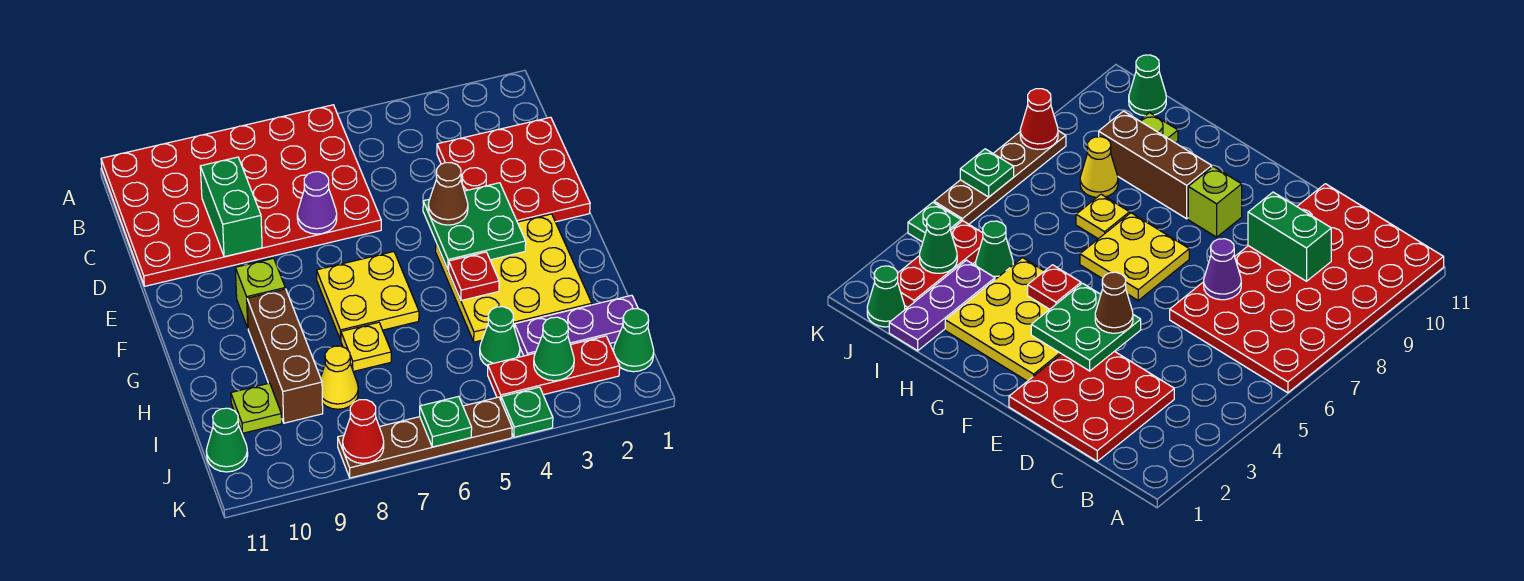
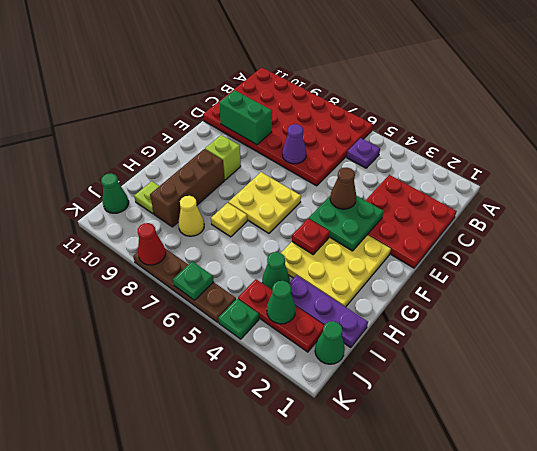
none -> purple 1x1 plate [347,138,380,168]
green 1x2 brick [200,157,262,257] -> green 1x2 brick turned to [219,90,272,145]

